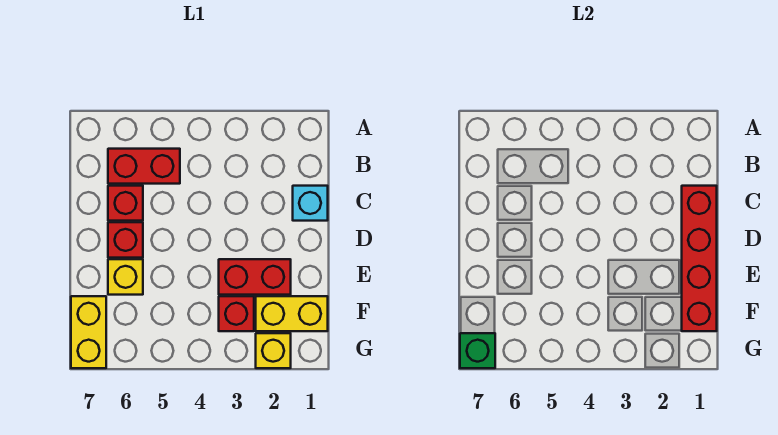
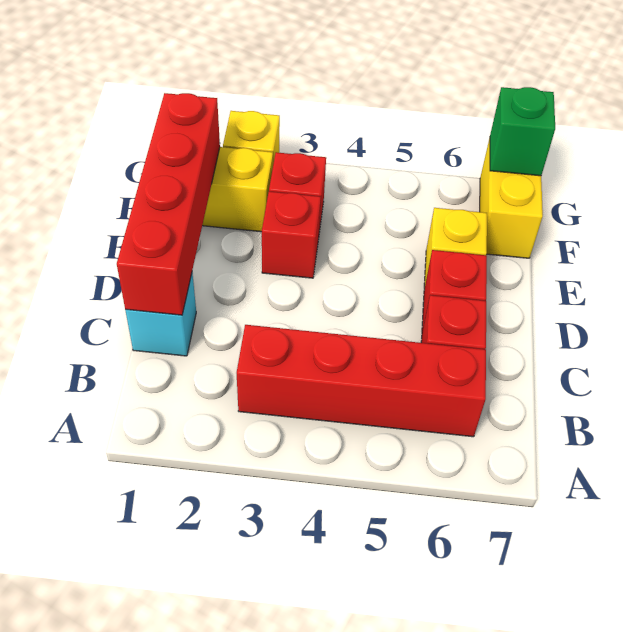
red 1x2 brick [108,149,180,184] -> red 1x4 brick [237,325,486,437]
red 1x2 brick [219,259,291,295] -> red 1x1 brick [262,191,321,278]

